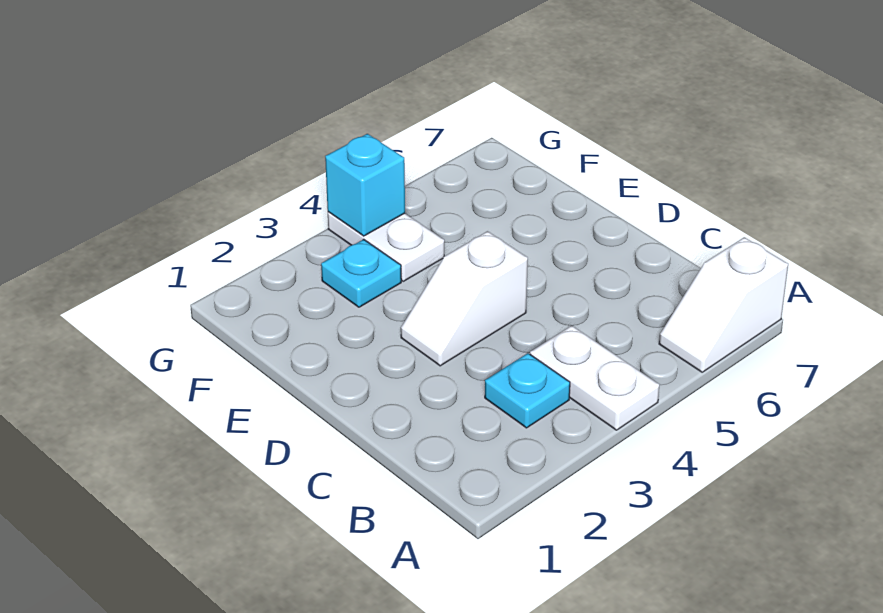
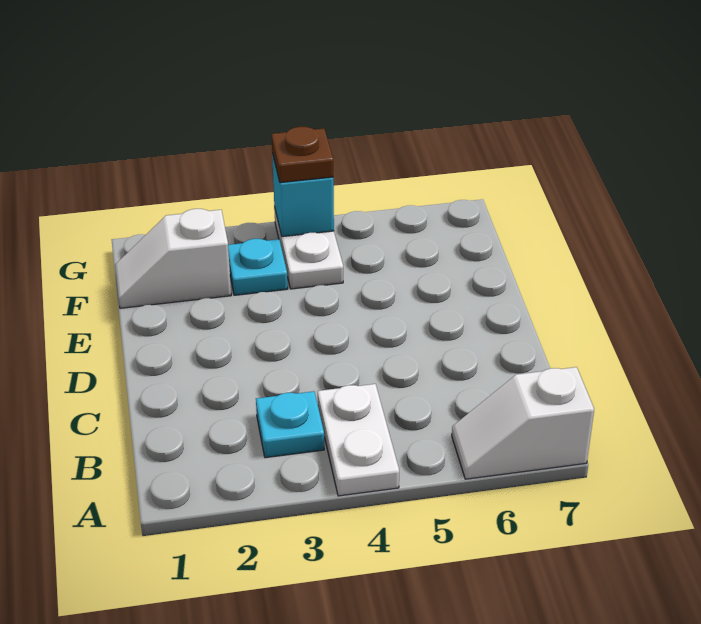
white 1x2 slope [401,231,528,366] -> white 1x2 slope moved to [115,209,231,308]
none -> brown 1x1 plate [272,127,333,183]

